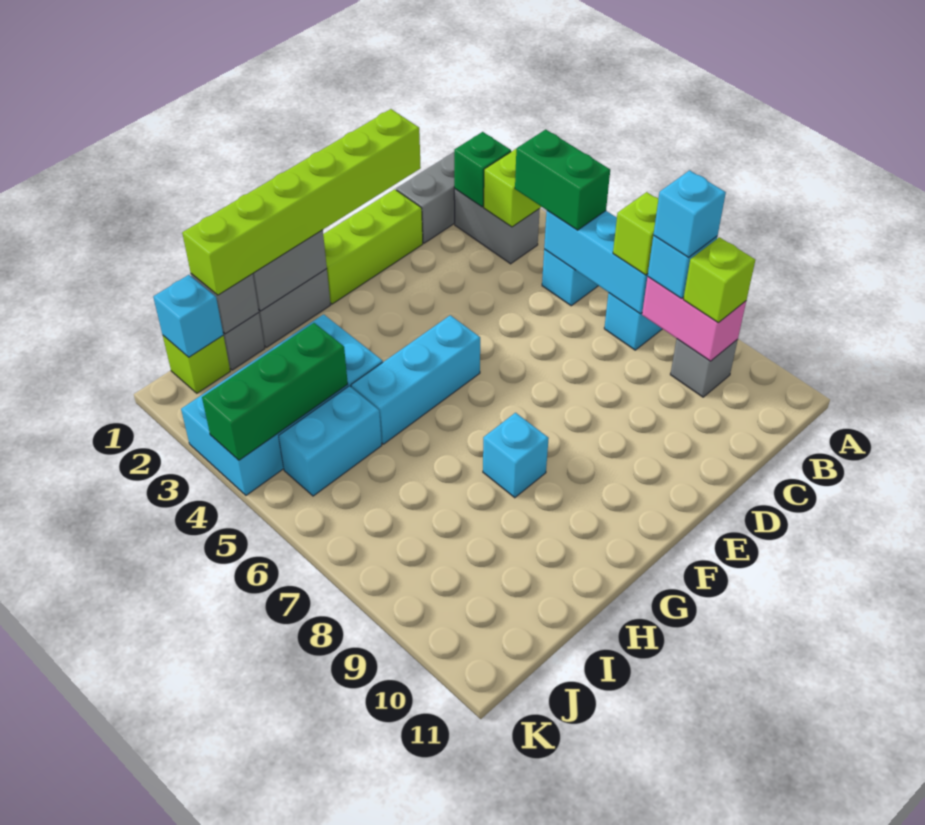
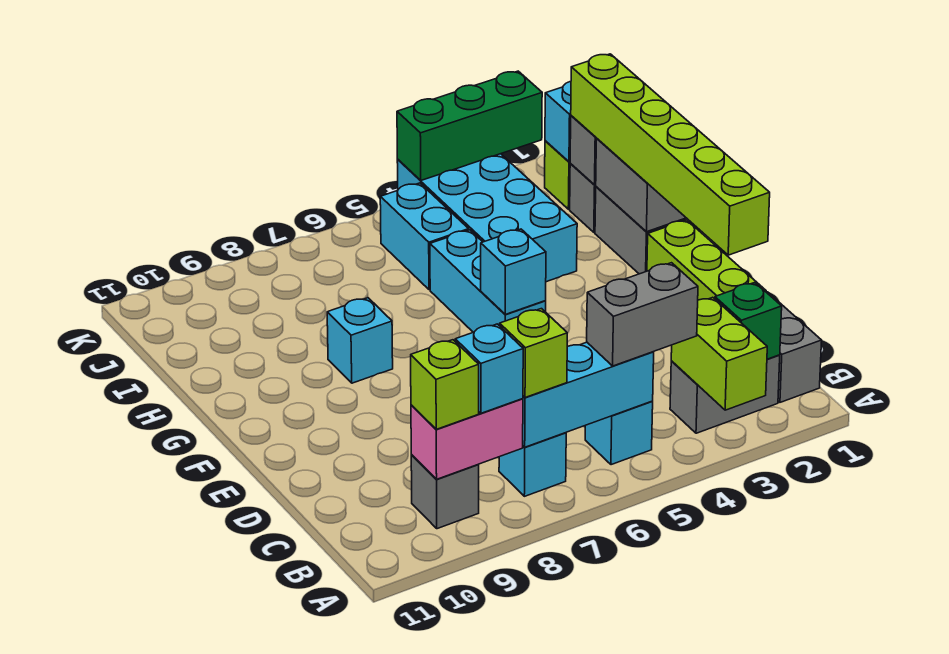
green 1x2 brick [515,129,610,230] -> grey 1x2 brick [587,263,698,366]
cyan 1x1 brick [653,170,726,258] -> cyan 1x1 brick moved to [481,229,546,314]
green 1x3 brick [202,323,348,460] -> green 1x3 brick turned to [397,71,542,180]

